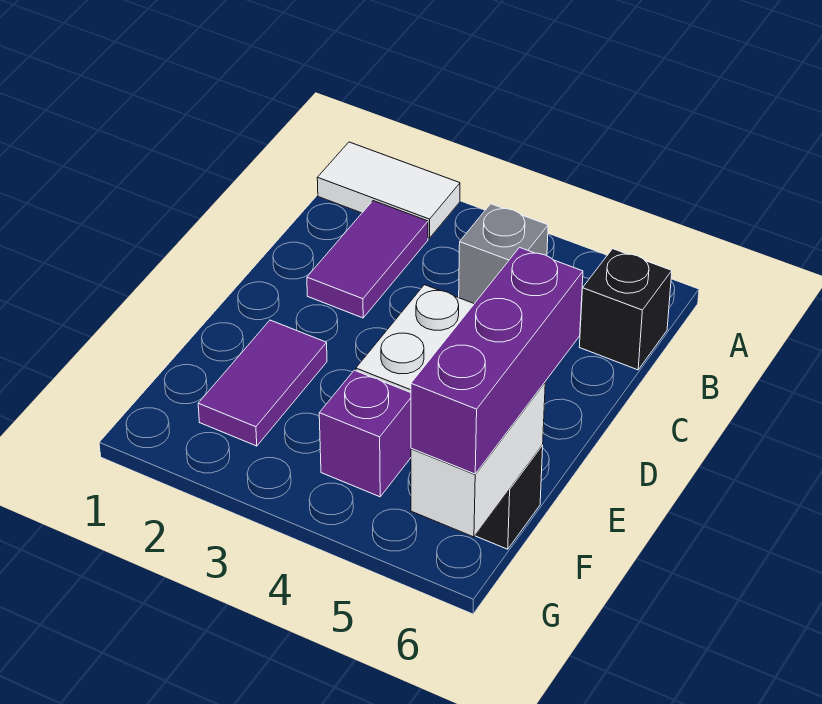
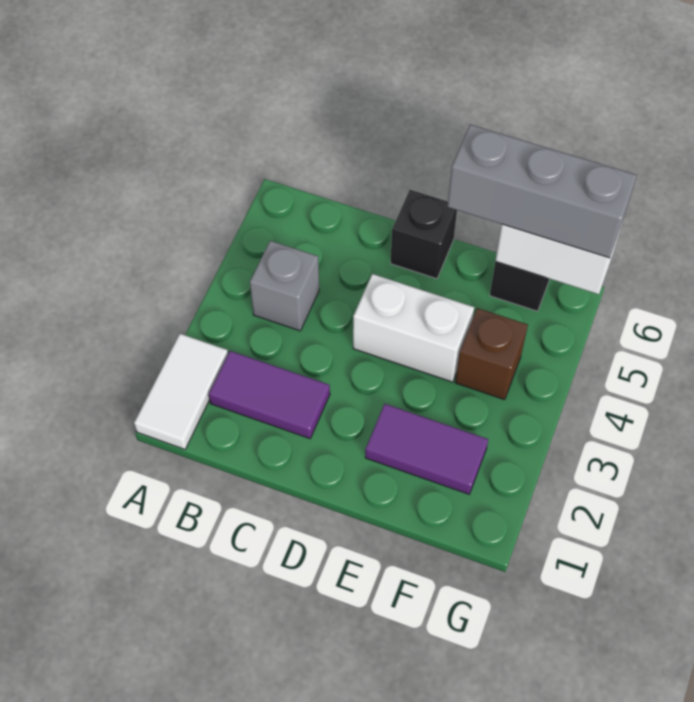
black 1x1 brick [579,249,672,370] -> black 1x1 brick moved to [390,190,457,279]
purple 1x3 brick [411,247,583,474] -> grey 1x3 brick [448,125,637,258]
purple 1x1 brick [319,370,411,497] -> brown 1x1 brick [455,308,528,400]

